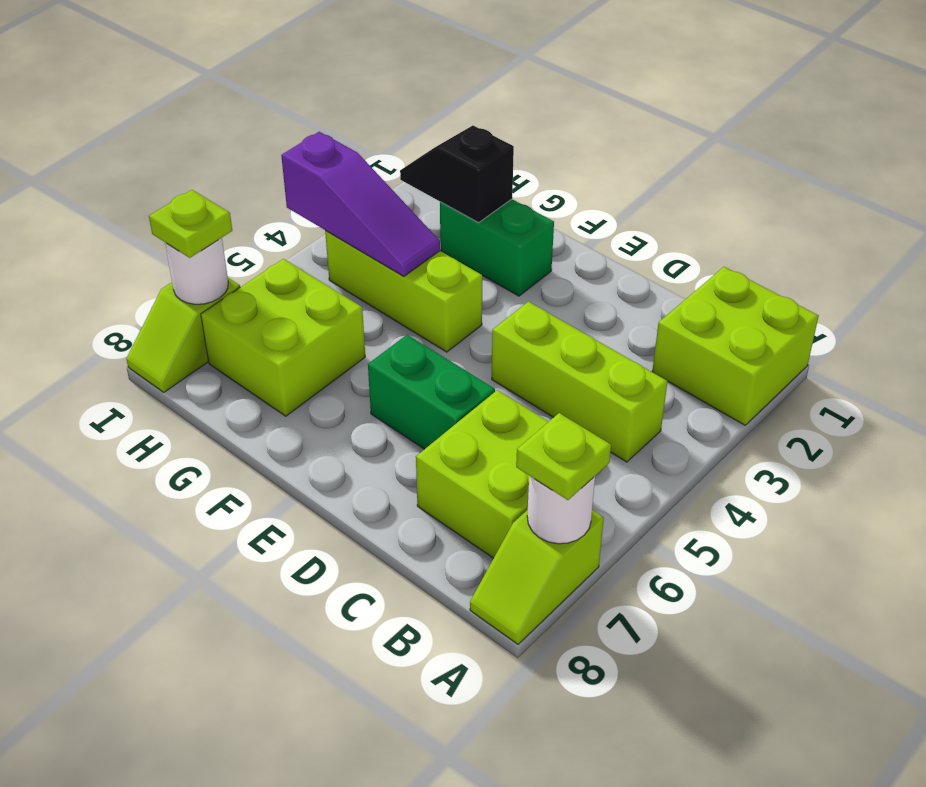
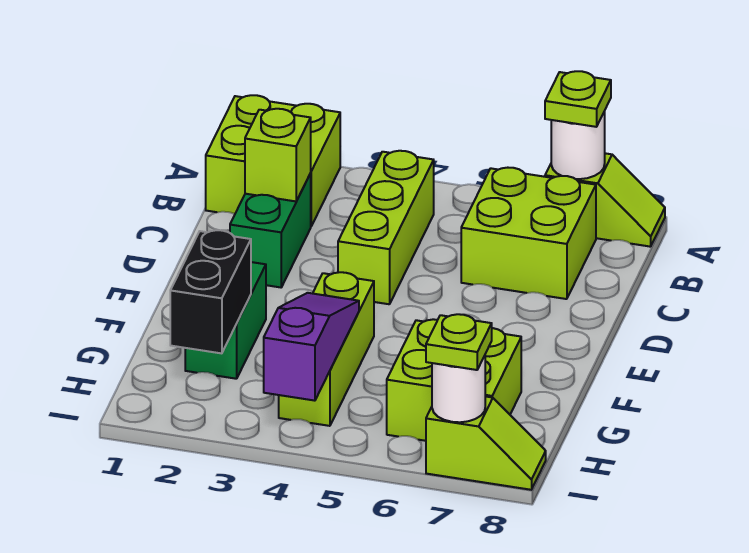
none -> lime 1x1 brick [245,109,311,201]
green 1x2 brick [368,335,495,449] -> green 1x2 brick moved to [230,174,311,287]
black 1x2 slope [400,126,514,223] -> black 1x2 brick [170,230,251,353]

